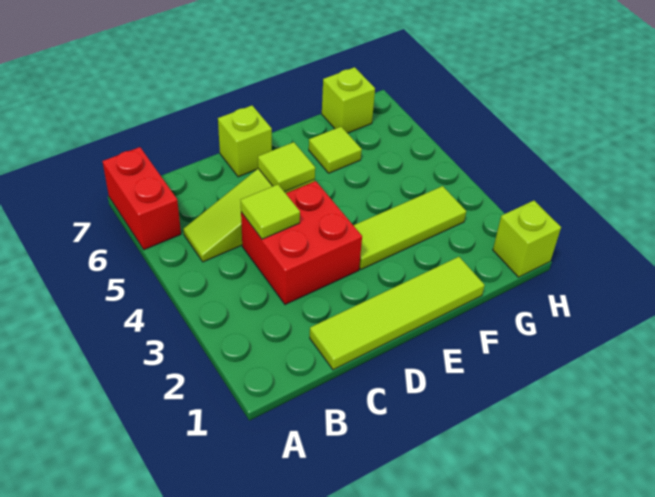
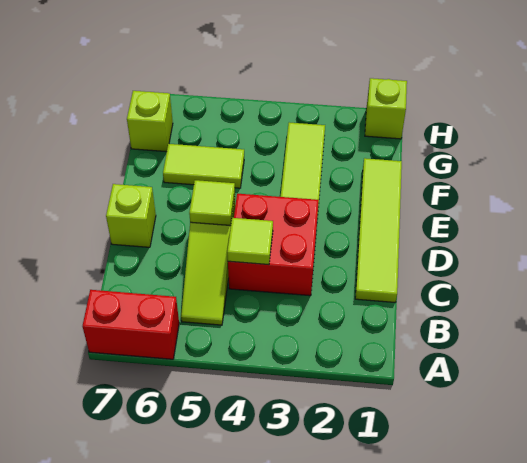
lime 1x1 tile [309,127,362,173] -> lime 1x2 tile [163,144,244,188]

